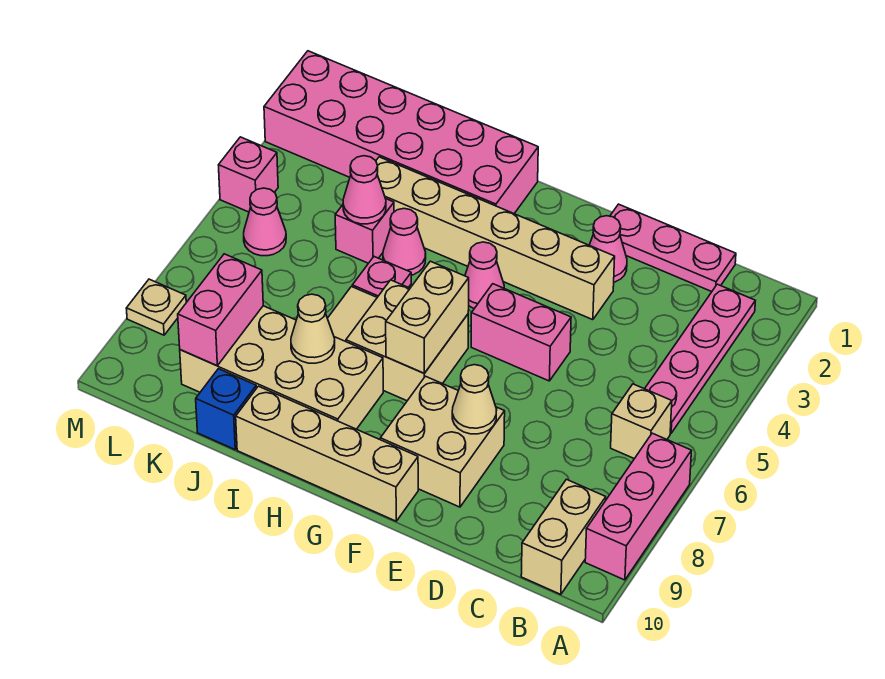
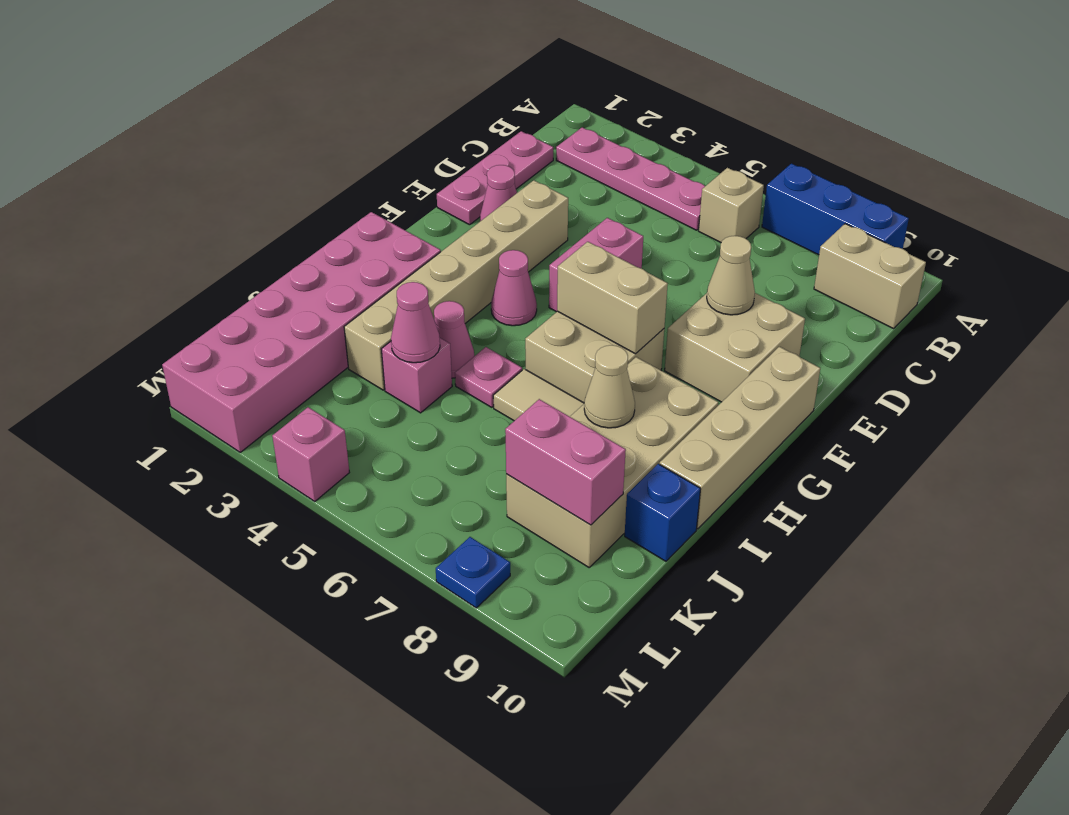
pink 1x3 brick [585,433,691,580] -> blue 1x3 brick [762,164,909,255]
pink 1x1 cone [244,188,286,256] -> none
tan 1x1 plate [126,279,186,335] -> blue 1x1 plate [436,537,510,608]

